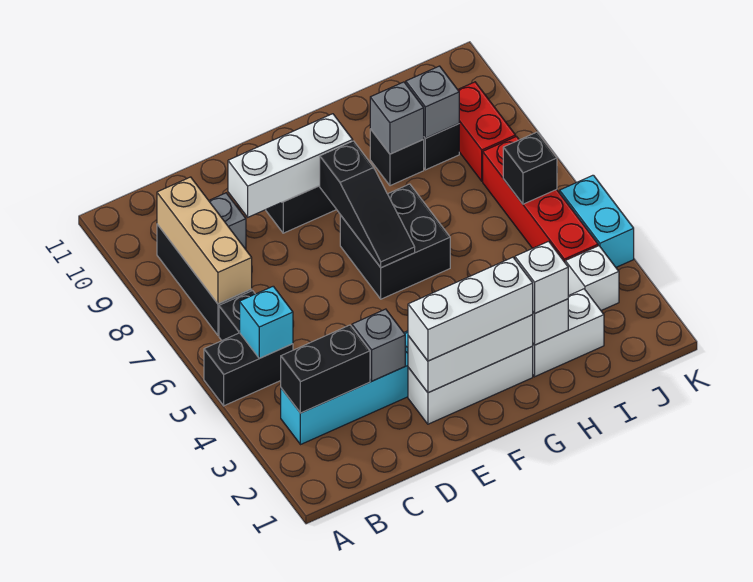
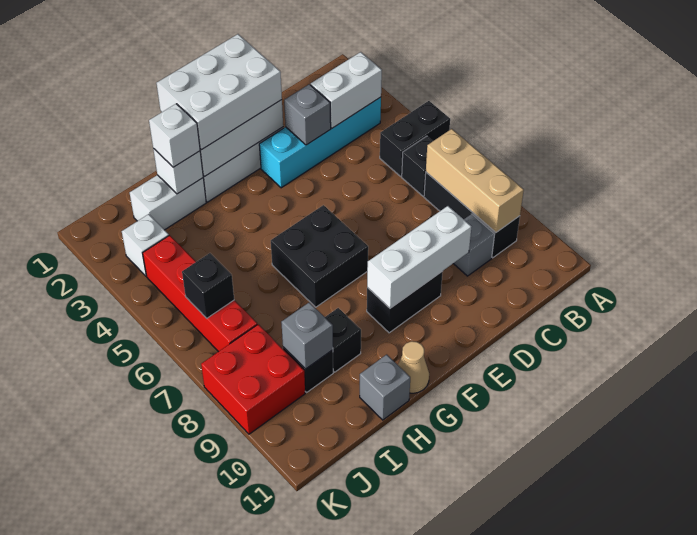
black 1x2 brick [281,325,370,413] -> white 1x2 brick [311,52,382,128]
cyan 1x1 brick [240,286,293,358] -> none
white 1x3 brick [408,257,533,361] -> white 2x3 brick [157,34,282,150]
black 1x3 slope [320,141,415,268] -> none
none -> tan 1x1 cone [398,341,429,393]
grey 1x1 brick [370,82,424,154] -> grey 1x1 brick moved to [360,354,410,420]
red 1x2 brick [458,82,516,181] -> red 2x2 brick [201,324,305,434]
cyan 1x2 brick [560,175,634,267] -> none

